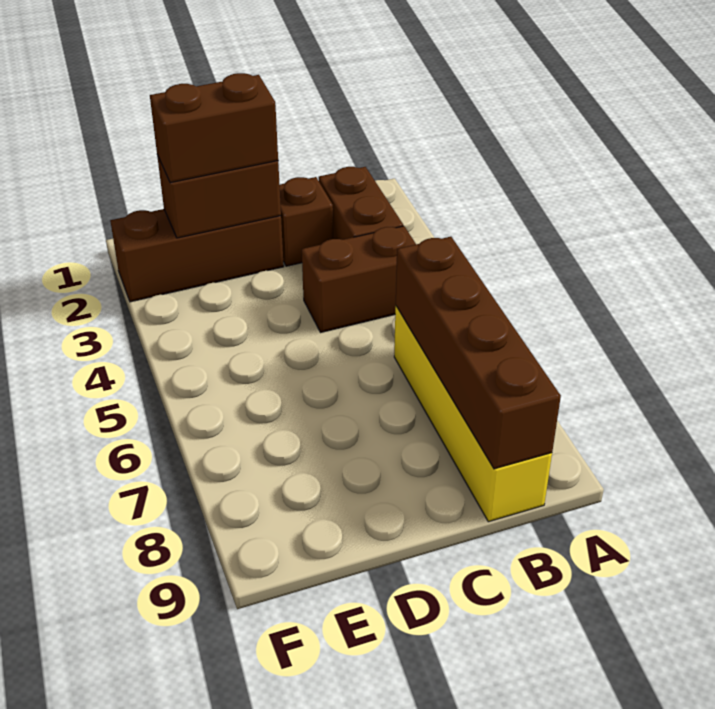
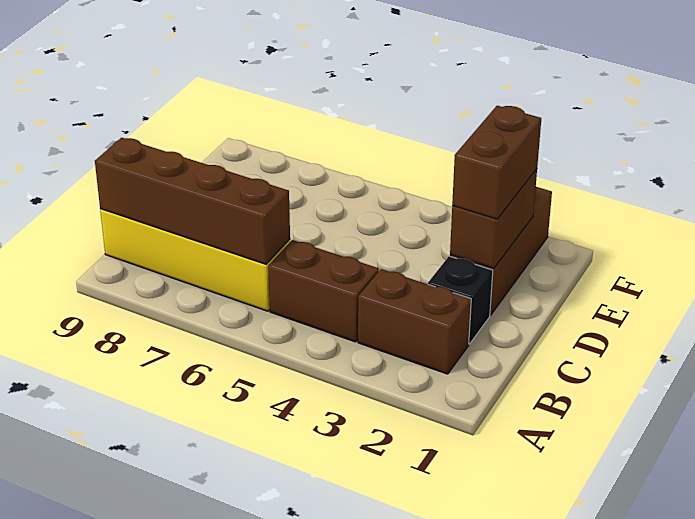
brown 1x2 brick [302,226,416,332] -> brown 1x2 brick turned to [268,240,379,342]
brown 1x1 brick [280,177,333,266] -> black 1x1 brick [428,256,493,344]

